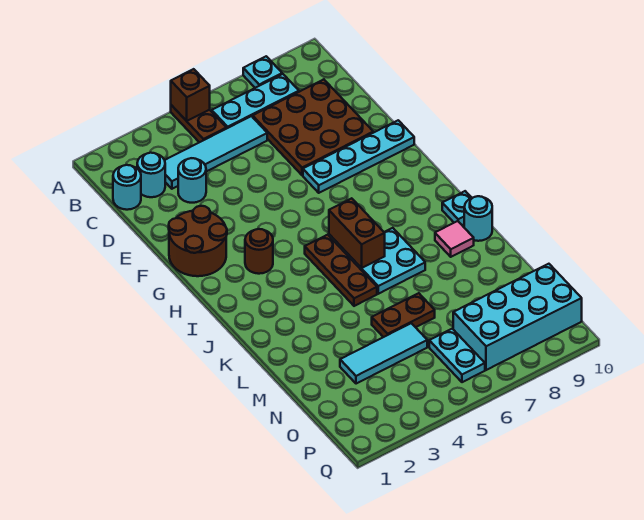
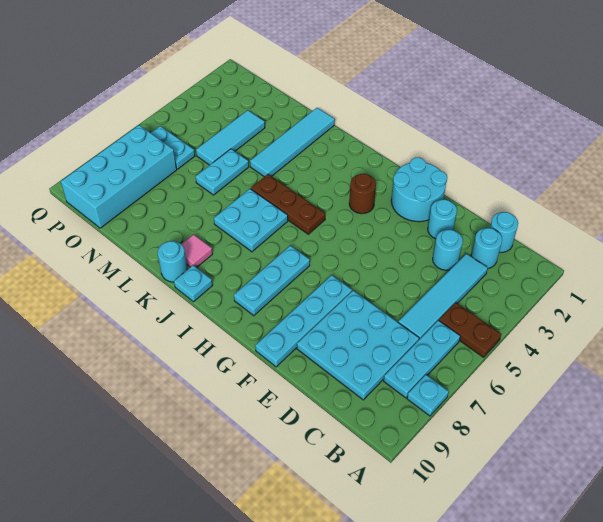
brown 1x1 brick [171,69,210,121] -> none
brown 3x3 plate [253,79,373,175] -> cyan 3x3 plate [297,291,419,400]
none -> cyan 1x1 round brick [428,200,457,239]
brown 2x2 round brick [169,206,227,276] -> cyan 2x2 round brick [391,158,447,222]
none -> cyan 1x3 plate [234,246,310,316]
brown 1x2 brick [329,198,385,268] -> none
none -> cyan 1x4 tile [250,108,335,177]
brown 1x2 plate [372,293,435,337] -> cyan 1x2 plate [196,149,249,195]

